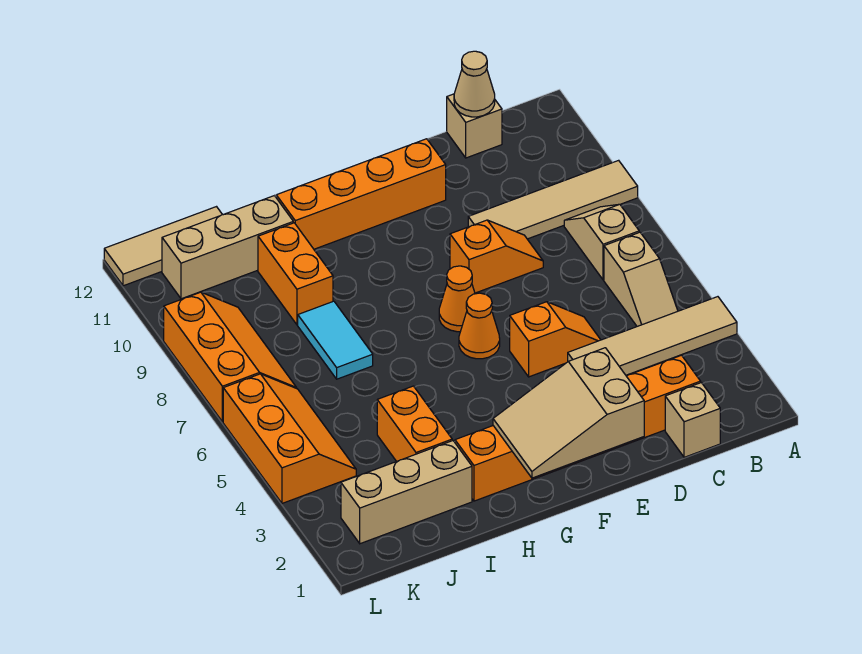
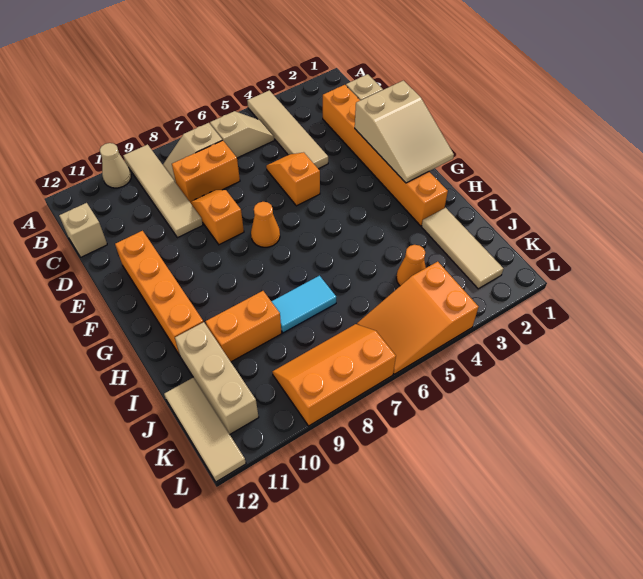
tan 1x1 cone [454,51,495,117] -> tan 1x1 cone moved to [100,143,131,188]
orange 1x1 cone [459,293,500,359] -> orange 1x1 cone moved to [396,245,426,286]
tan 1x3 brick [341,441,472,544] -> tan 1x3 tile [422,208,503,289]
orange 1x2 brick [377,386,452,461] -> orange 1x2 brick moved to [172,140,240,202]
orange 2x3 slope [223,374,356,503] -> orange 2x3 slope turned to [357,262,479,374]

